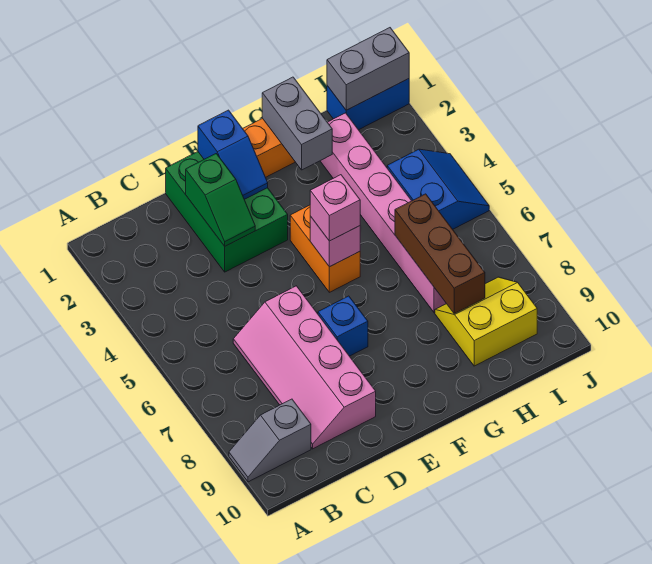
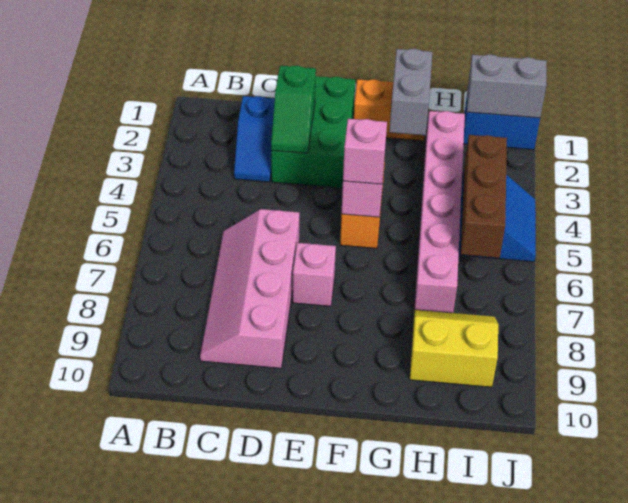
grey 1x2 slope [229,399,311,482] -> none
blue 1x2 slope [198,110,268,199] -> blue 1x2 slope moved to [234,96,275,182]
blue 1x1 brick [318,296,368,356] -> pink 1x1 brick [293,243,336,306]
brown 1x3 brick [395,194,485,313] -> brown 1x3 brick moved to [461,135,507,258]

